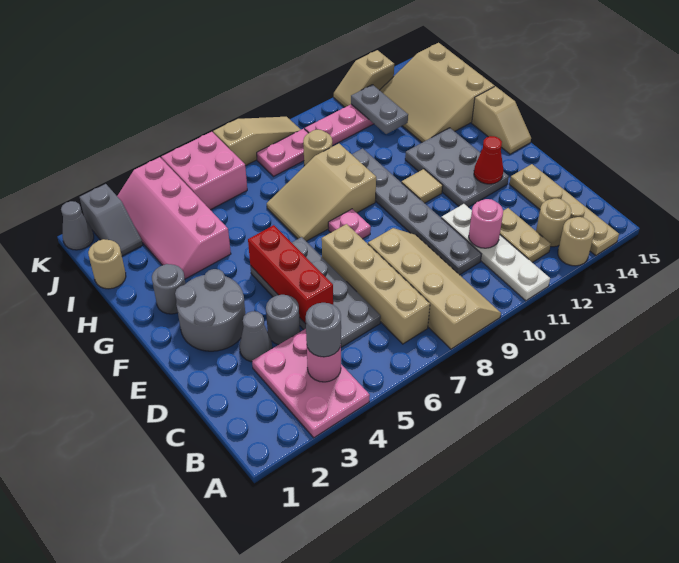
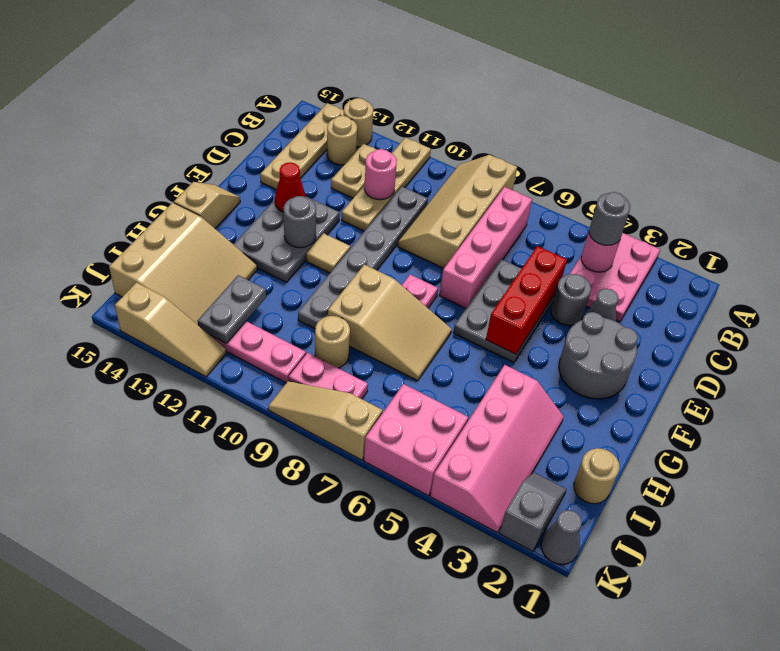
white 1x4 plate [441,204,550,301] -> tan 1x4 plate [342,138,431,231]
tan 1x4 brick [322,224,430,344] -> pink 1x4 brick [439,187,532,308]
grey 2x4 plate [250,237,381,347] -> grey 2x3 plate [453,259,555,363]
grey 1x1 round brick [152,264,185,314] -> grey 1x1 round brick moved to [283,196,316,248]
tan 1x2 slope [334,50,394,107] -> tan 1x3 slope [115,283,226,377]

